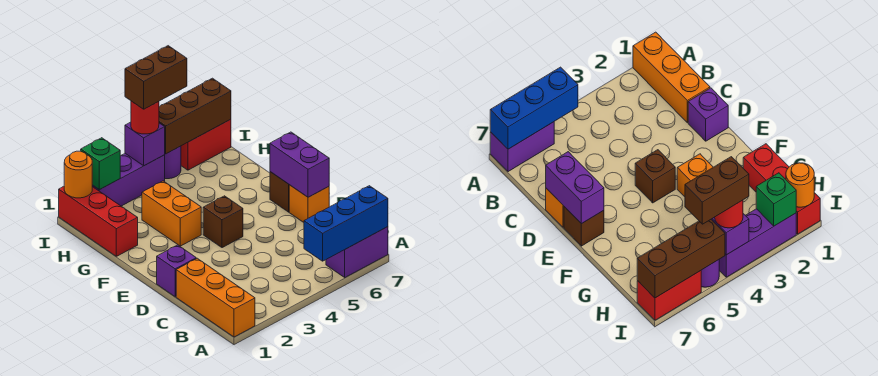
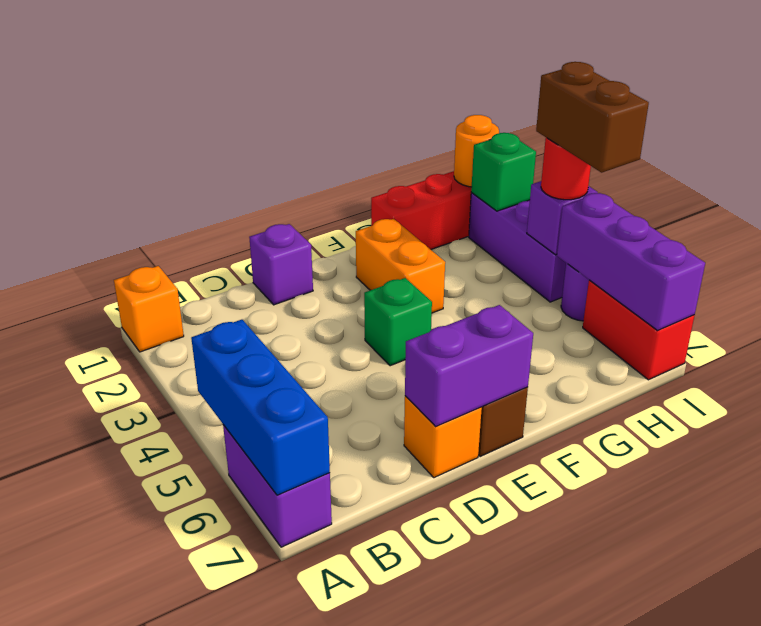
orange 1x3 brick [176,258,255,337] -> orange 1x1 brick [114,266,184,352]
brown 1x1 brick [203,196,243,248] -> green 1x1 brick [364,278,432,366]
orange 1x2 brick [142,181,201,246] -> orange 1x2 brick turned to [356,219,445,313]
brown 1x3 brick [159,78,231,154] -> purple 1x3 brick [557,193,705,330]

